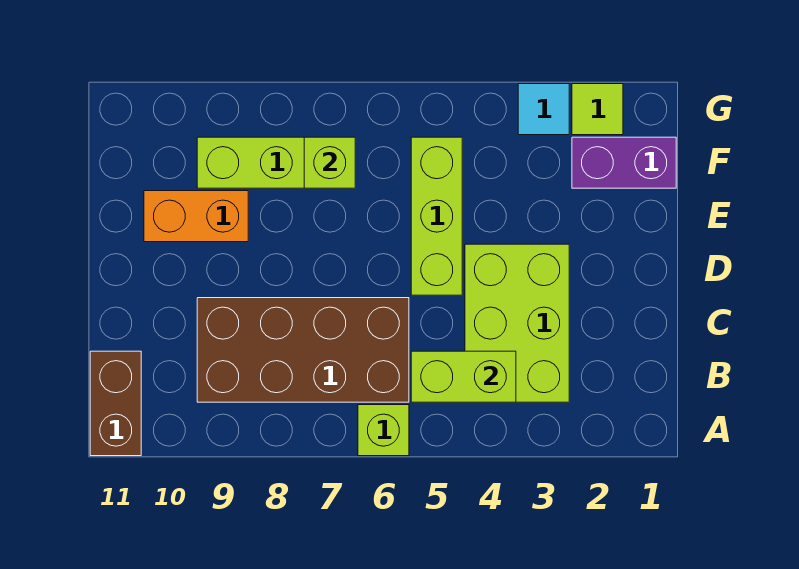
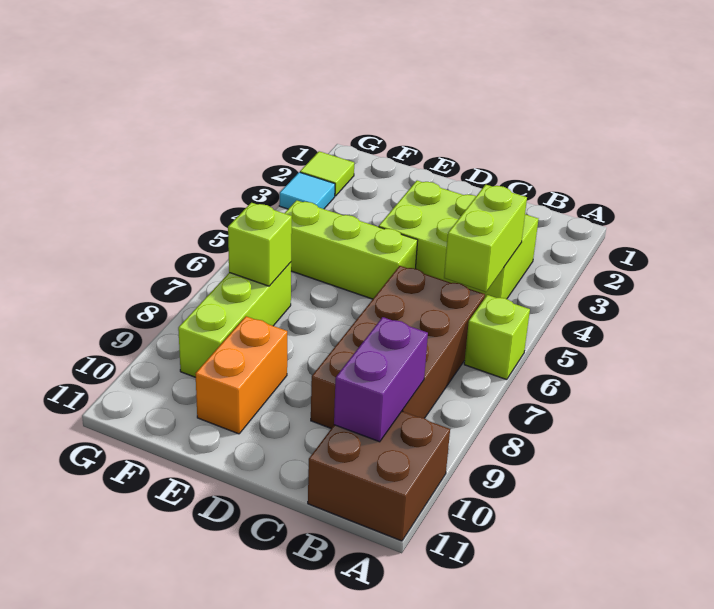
brown 1x2 brick [90,351,141,456] -> brown 2x2 brick [308,411,450,541]
purple 1x2 brick [572,137,676,188] -> purple 1x2 brick moved to [334,317,428,442]

